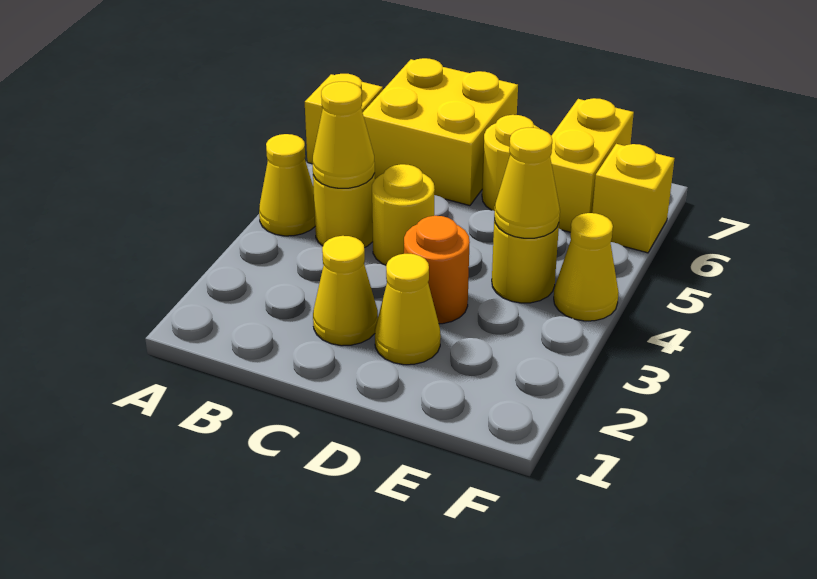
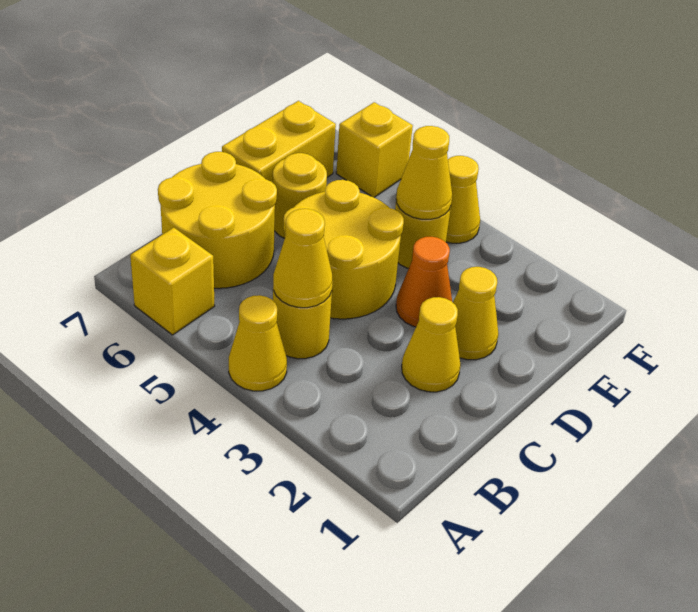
yellow 2x2 brick [363,58,518,206] -> yellow 2x2 round brick [158,152,277,288]
yellow 1x1 round brick [372,164,435,265] -> yellow 2x2 round brick [283,180,404,319]
orange 1x1 round brick [404,216,470,324] -> orange 1x1 cone [396,237,452,327]
yellow 1x2 brick [550,98,634,232] -> yellow 1x2 brick turned to [222,101,336,183]

